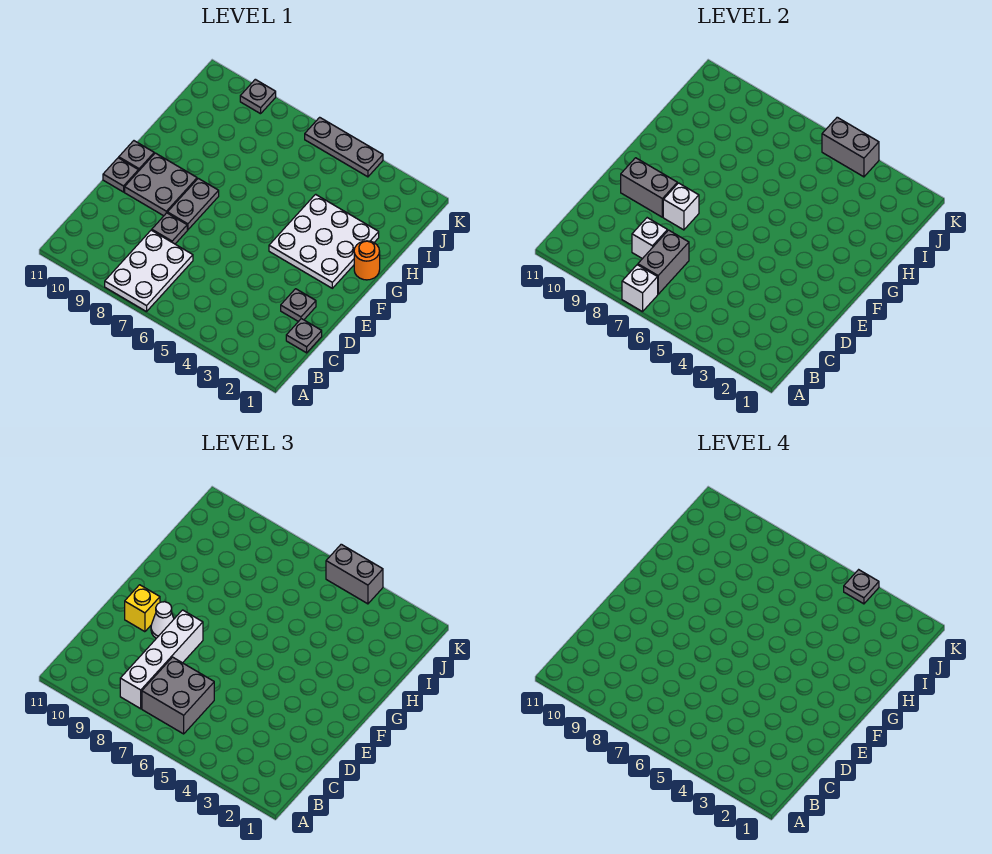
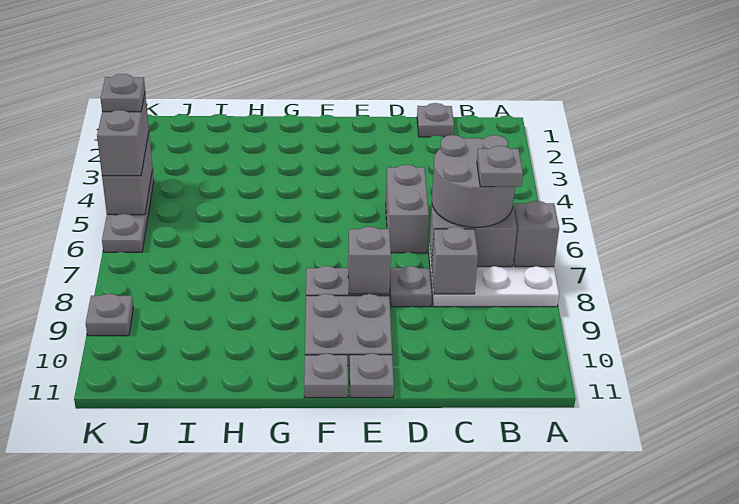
white 1x1 brick [622,265,658,312] -> grey 1x1 brick [513,201,559,267]
grey 2x2 brick [142,657,214,734] -> grey 2x2 round brick [432,135,515,227]
white 1x4 brick [120,610,203,709] -> none
white 1x1 brick [632,218,667,259] -> grey 1x1 brick [432,227,478,294]
grey 1x1 plate [281,289,316,322] -> grey 1x1 plate moved to [477,146,523,187]
white 1x1 brick [663,183,699,230] -> grey 1x1 brick [348,227,391,294]
grey 1x2 brick [621,158,677,217] -> grey 1x2 brick moved to [386,165,429,253]
white 1x1 cone [151,602,174,638] -> none
yellow 1x1 brick [125,585,160,632] -> none
white 3x3 plate [269,194,379,288] -> none
orange 1x1 round brick [354,241,380,280] -> none

